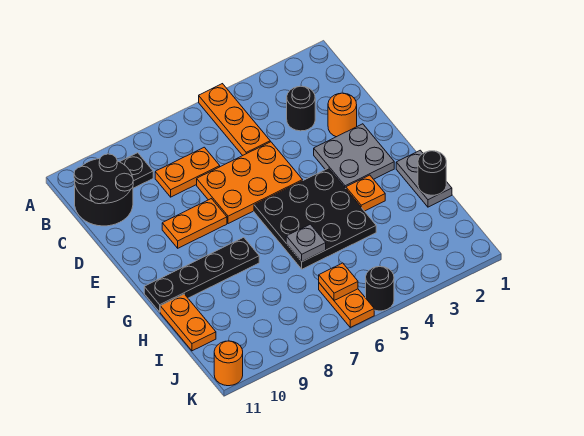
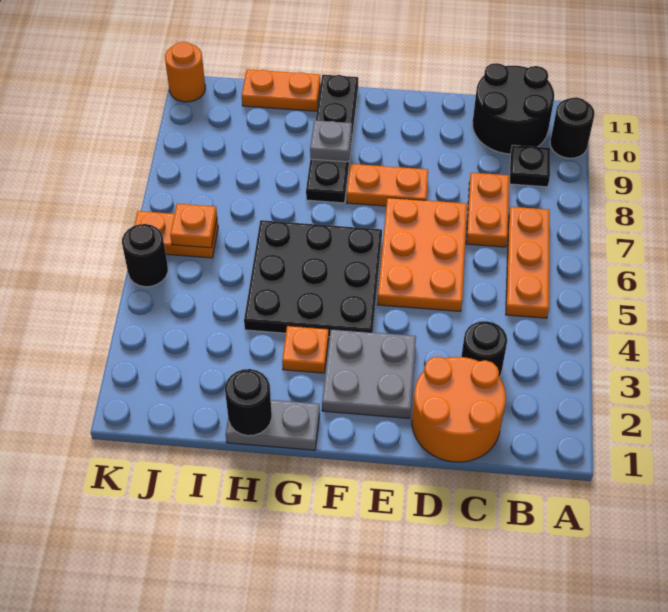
orange 1x3 plate [199,84,270,156] -> orange 1x3 plate turned to [506,207,550,318]
none -> black 1x1 round brick [550,97,595,158]
orange 1x1 round brick [328,93,357,137] -> orange 2x2 round brick [412,357,506,462]
orange 1x2 plate [162,199,227,248] -> orange 1x2 plate turned to [347,164,428,206]
grey 1x1 plate [286,224,326,262] -> grey 1x1 plate moved to [310,120,352,162]

